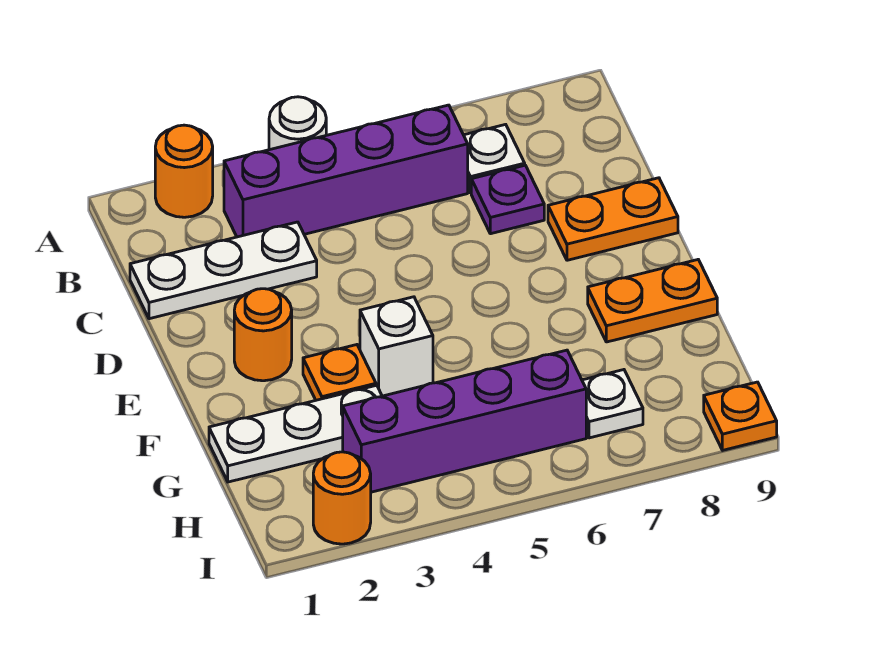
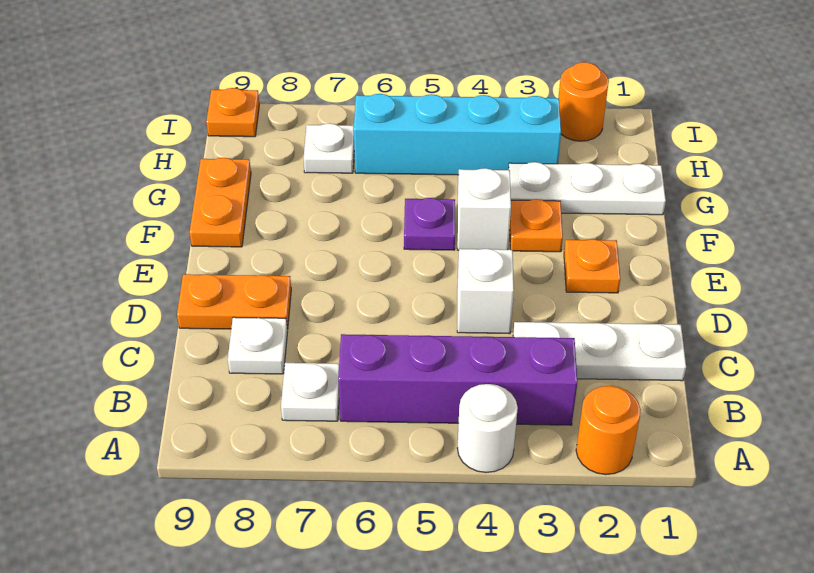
purple 1x1 plate [471,165,544,234] -> purple 1x1 plate moved to [404,198,455,250]
none -> white 1x1 plate [228,317,287,374]
none -> white 1x1 brick [457,249,514,334]
orange 1x1 round brick [234,289,292,381] -> orange 1x1 plate [564,239,620,293]
orange 1x2 plate [588,260,717,342] -> orange 1x2 plate turned to [190,158,251,247]
purple 1x4 brick [343,350,586,492] -> cyan 1x4 brick [354,94,561,175]

